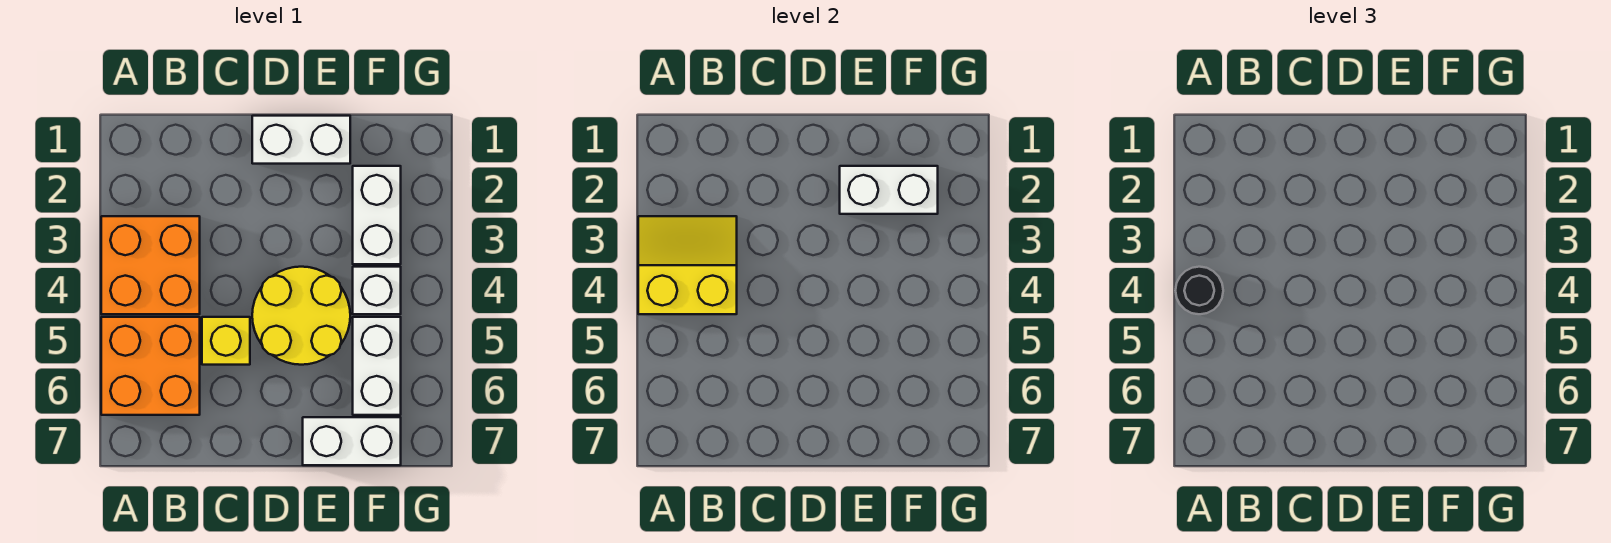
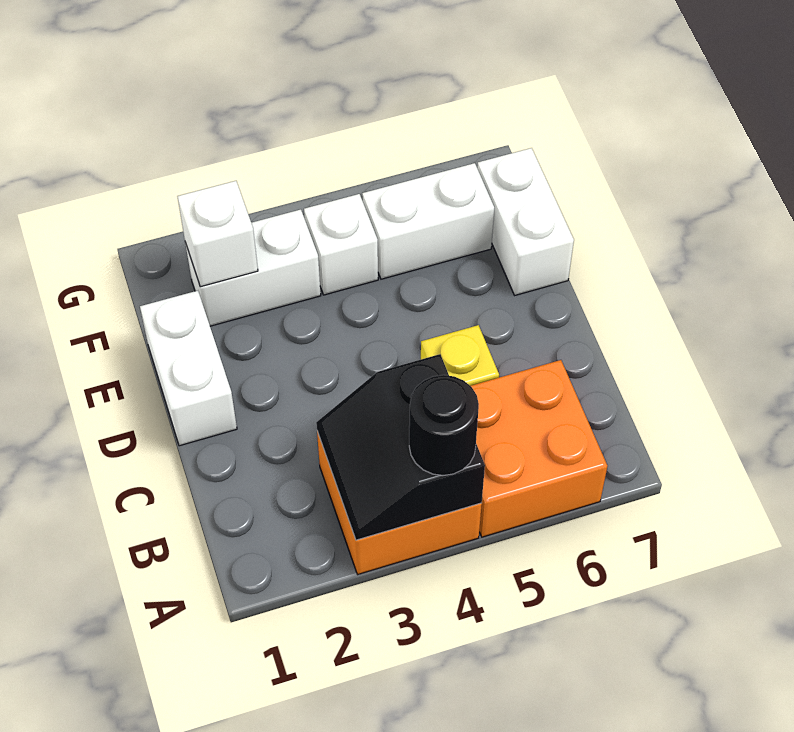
yellow 2x2 slope [638,216,737,314] -> black 2x2 slope [316,354,485,540]
yellow 2x2 round brick [252,267,350,365] -> none
white 1x2 brick [840,166,938,214] -> white 1x1 brick [177,181,258,287]

